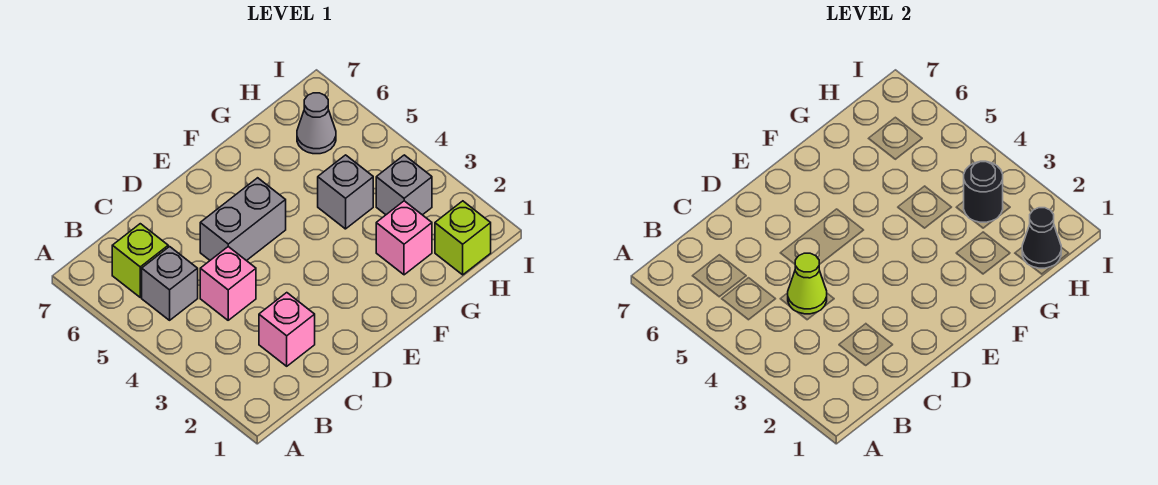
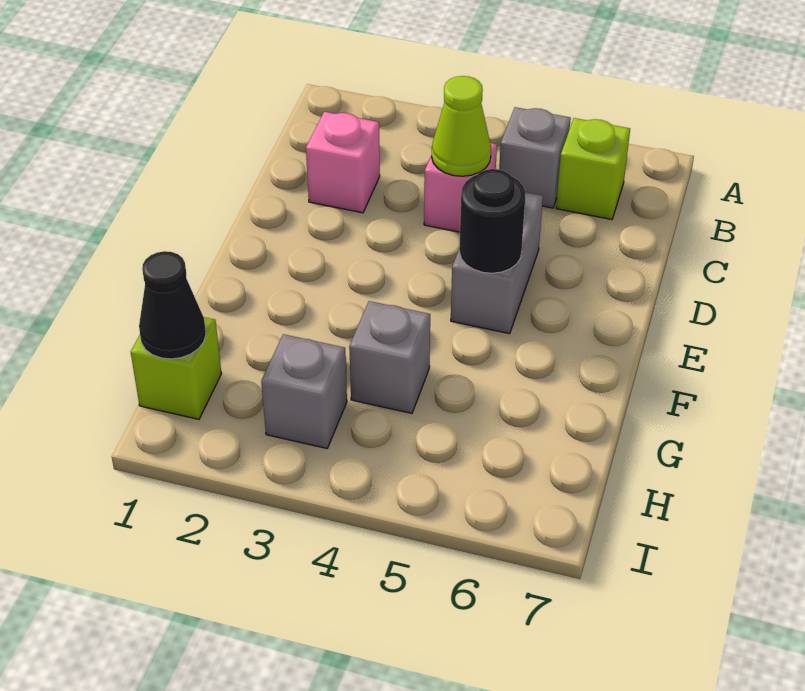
pink 1x1 brick [376,201,432,275] -> none
black 1x1 round brick [964,161,1003,222] -> black 1x1 round brick moved to [459,169,526,273]
grey 1x1 cone [297,93,336,154] -> none

